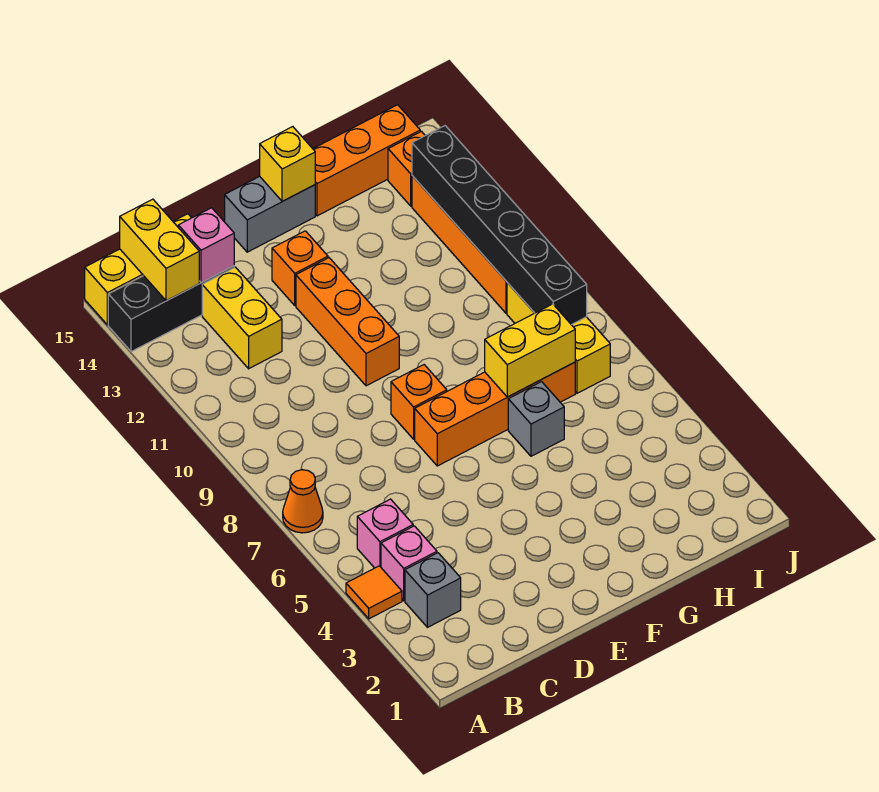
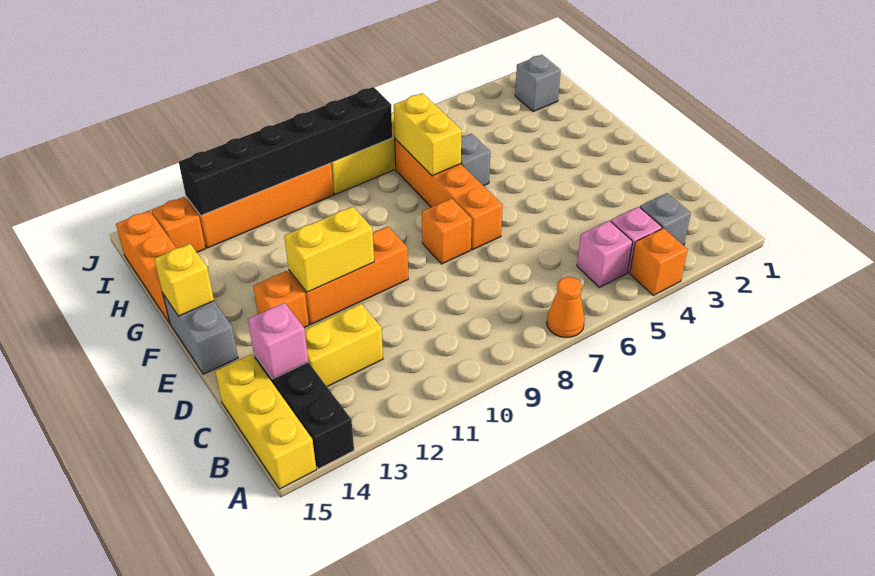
orange 1x1 tile [346,566,402,619] -> orange 1x1 brick [630,228,688,295]
yellow 1x2 brick [120,199,199,301] -> yellow 1x2 brick moved to [284,206,374,292]
none -> grey 1x1 brick [515,55,561,112]

